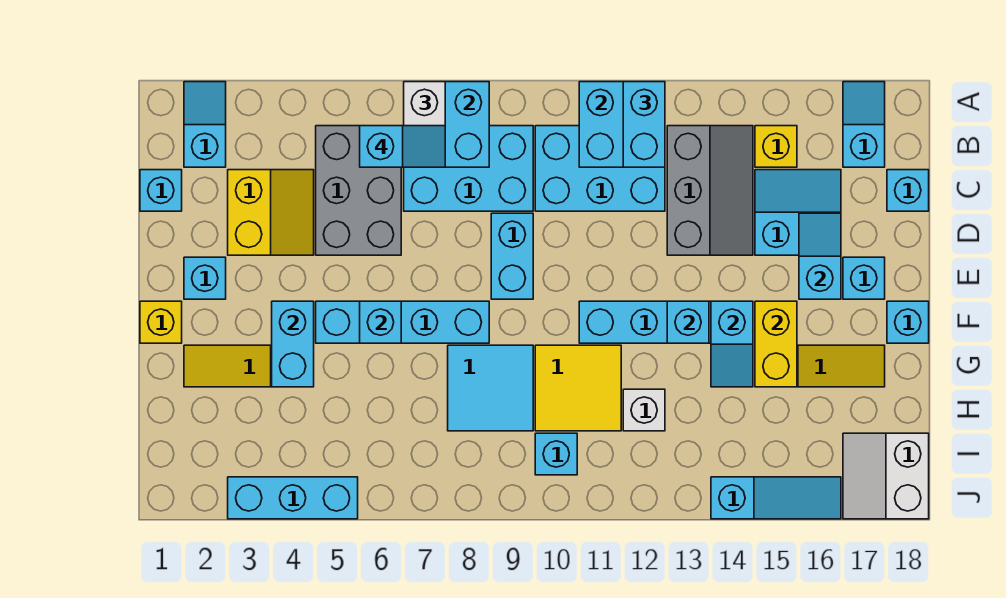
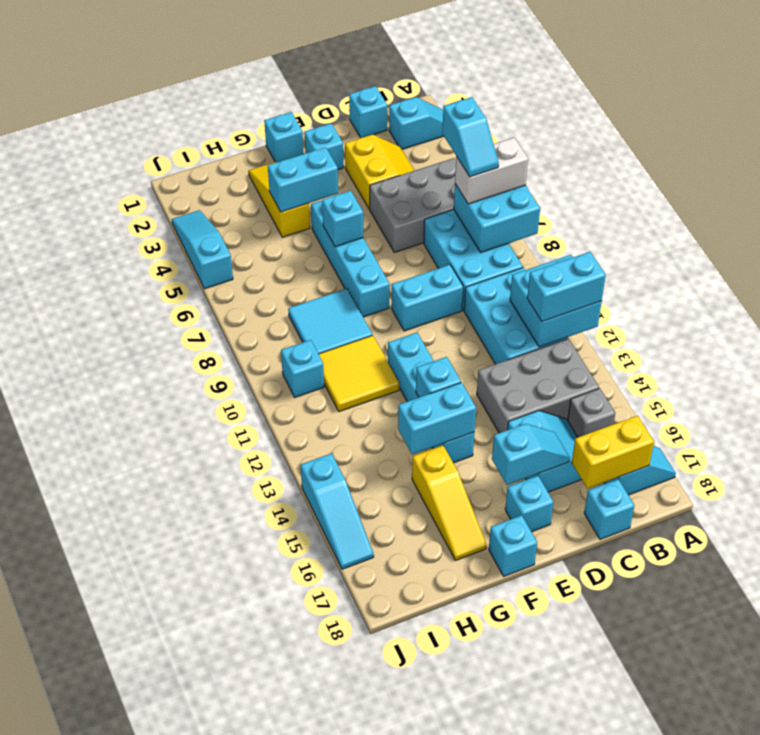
grey 2x3 slope [667,126,753,255] -> grey 2x3 brick [477,339,599,433]
yellow 1x1 brick [755,126,797,167] -> grey 1x1 brick [568,388,615,437]
yellow 2x2 slope [228,170,314,255] -> yellow 2x2 slope turned to [345,135,415,209]
yellow 1x1 brick [140,301,182,343] -> cyan 1x1 brick [264,112,304,162]
cyan 1x2 slope [711,301,753,387] -> cyan 1x2 brick [398,382,476,454]
yellow 1x2 brick [755,301,797,387] -> yellow 1x2 brick moved to [572,416,654,489]
white 1x1 brick [623,389,665,431] -> none
white 2x2 slope [843,433,929,519] -> none
cyan 1x3 brick [228,477,358,519] -> cyan 1x3 slope [172,210,233,289]

